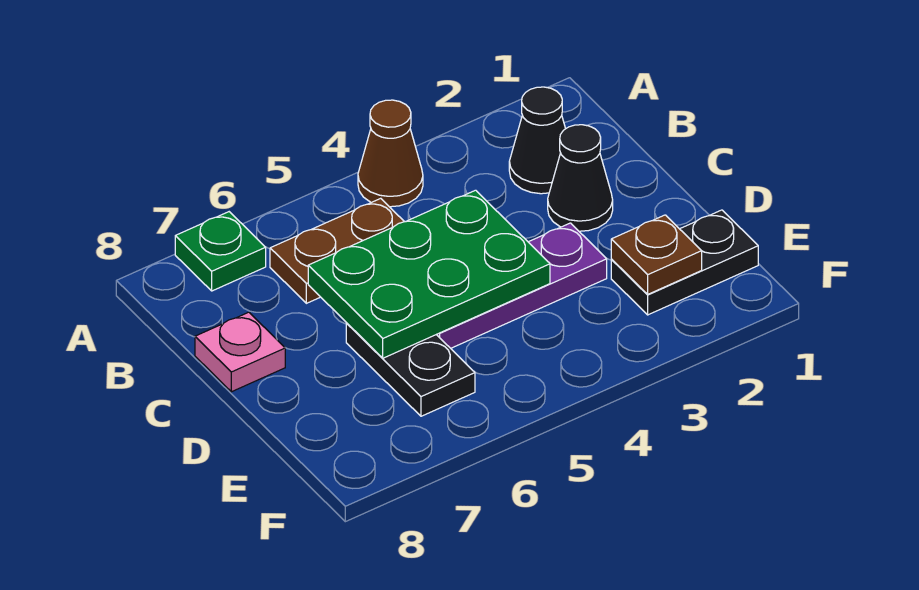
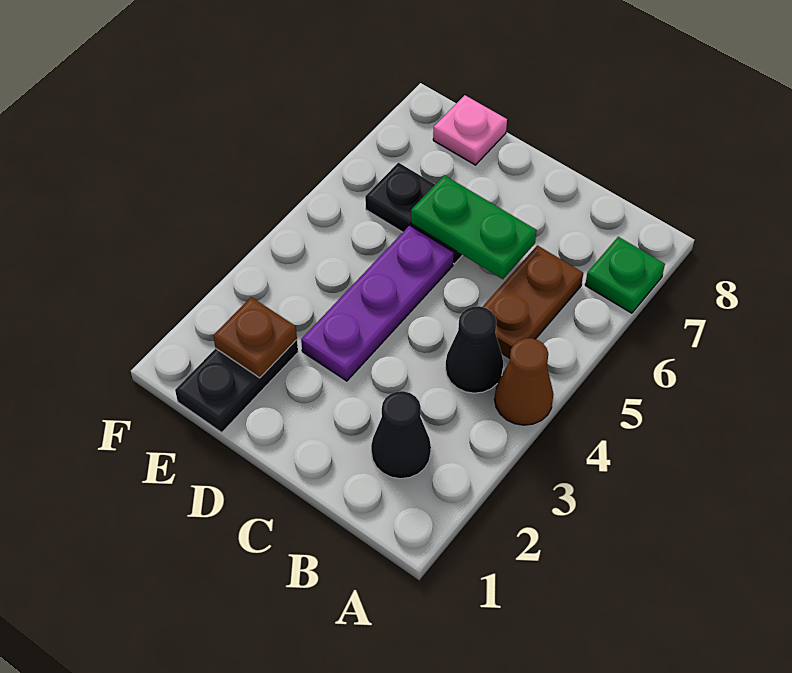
black 1x1 cone [548,125,613,231] -> black 1x1 cone moved to [445,306,503,393]
green 2x3 plate [308,190,550,358] -> green 1x2 plate [411,175,537,279]
pink 1x1 plate [195,312,285,392] -> pink 1x1 plate moved to [433,95,507,165]

